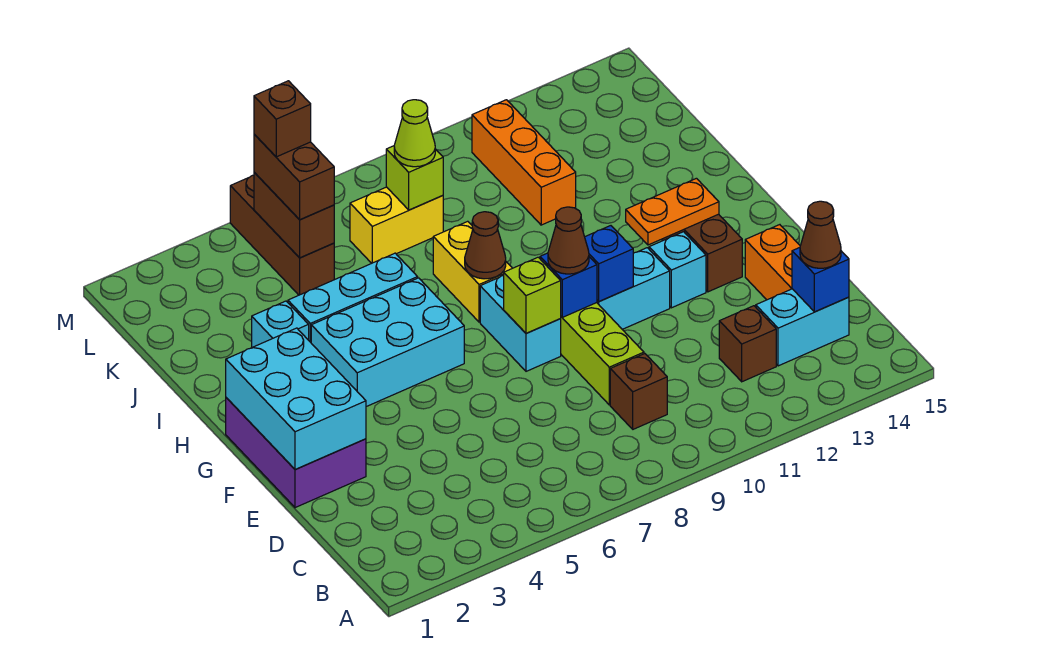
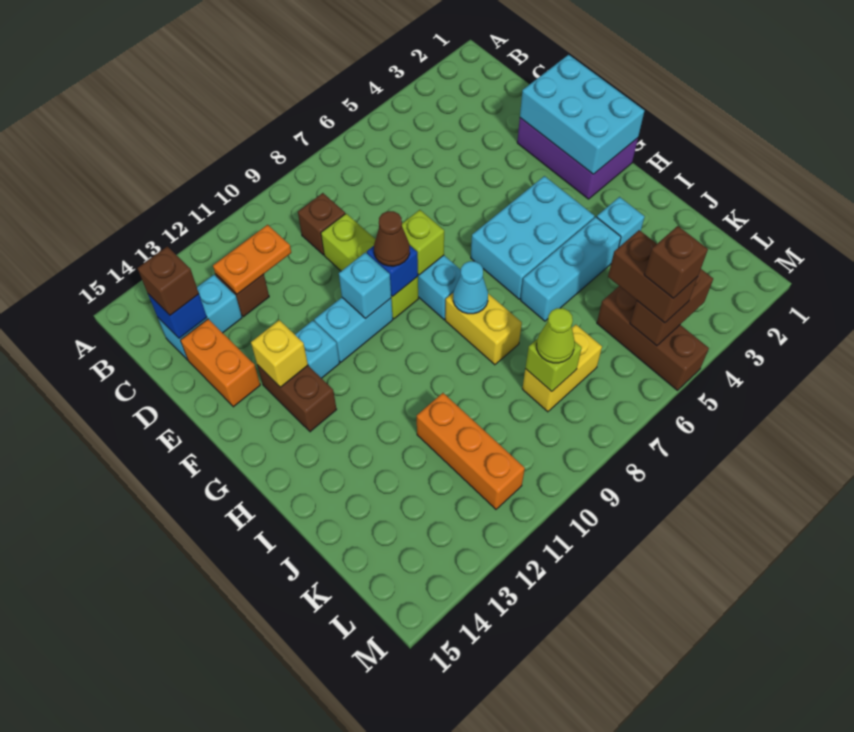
brown 1x1 cone [800,201,841,268] -> brown 1x1 brick [138,246,199,315]
blue 1x1 brick [585,226,633,301] -> cyan 1x1 brick [339,252,391,318]
none -> yellow 1x1 brick [251,320,308,387]
orange 1x2 plate [626,178,719,245] -> orange 1x2 plate moved to [213,225,291,294]
brown 1x1 cone [465,212,506,279] -> cyan 1x1 cone [453,261,488,314]
brown 1x2 brick [254,172,334,258] -> brown 1x2 brick turned to [630,269,713,346]

